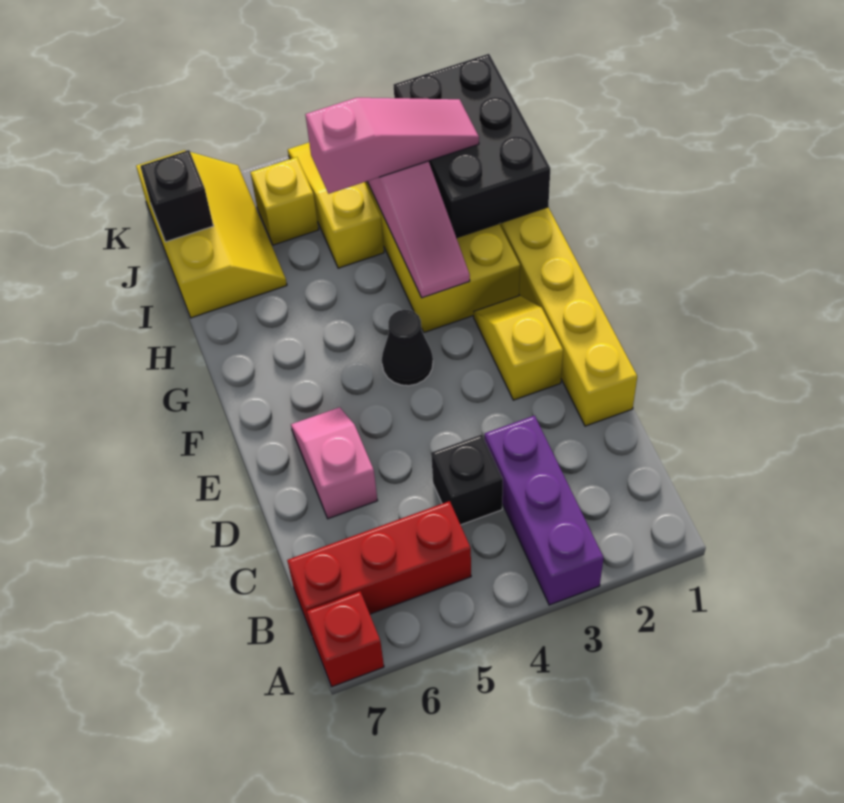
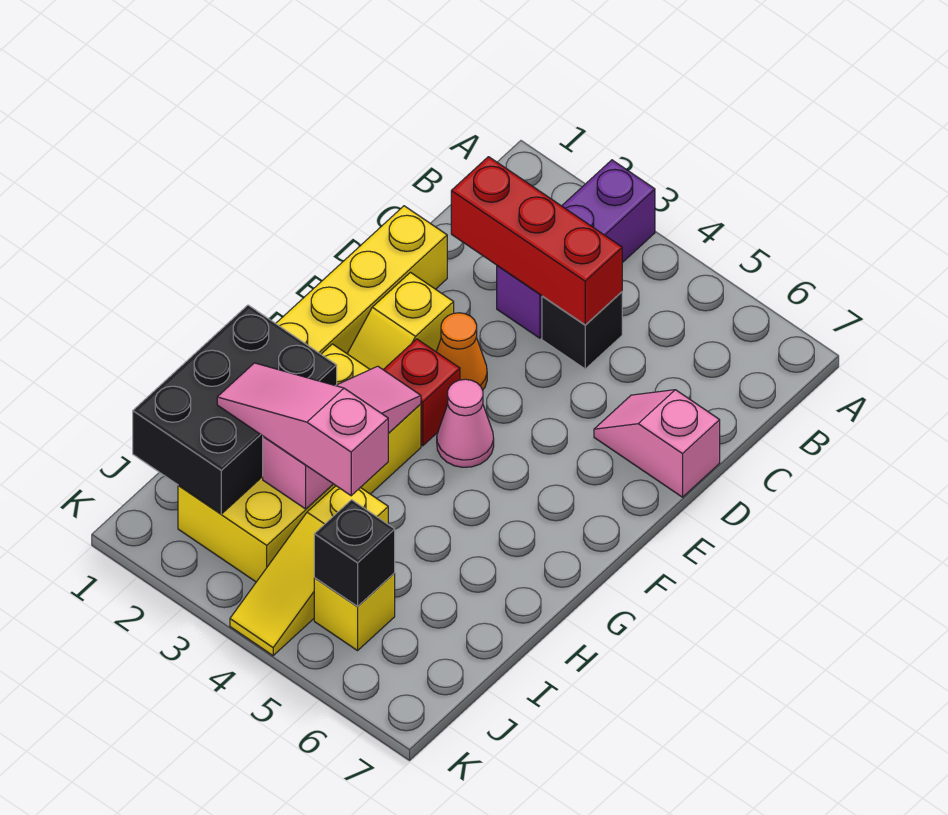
red 1x1 brick [307,592,384,687] -> red 1x1 brick moved to [383,339,460,446]
red 1x3 brick [287,501,471,634] -> red 1x3 brick moved to [451,157,622,325]
pink 1x2 slope [291,407,378,519] -> pink 1x2 slope turned to [594,390,720,497]
none -> orange 1x1 cone [436,313,487,390]
black 1x1 cone [382,310,433,386] -> pink 1x1 cone [437,379,494,467]
yellow 2x3 slope [136,150,287,318] -> none
black 1x1 brick [140,150,213,242] -> black 1x1 brick moved to [314,500,395,606]

